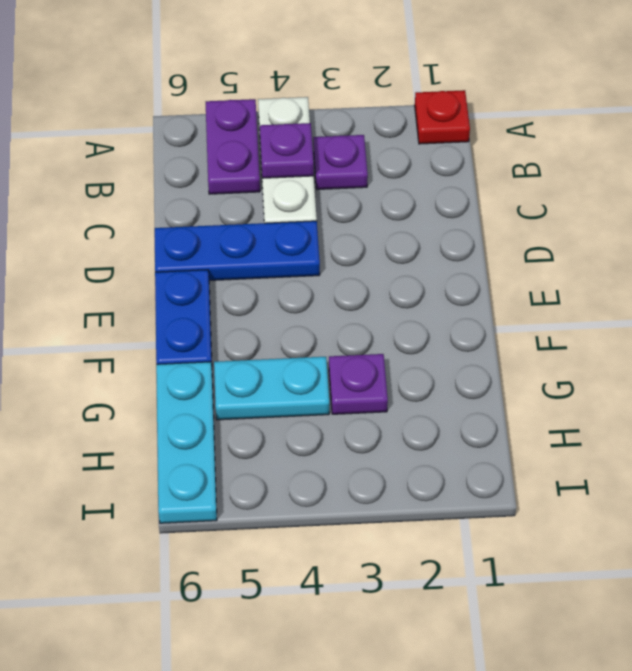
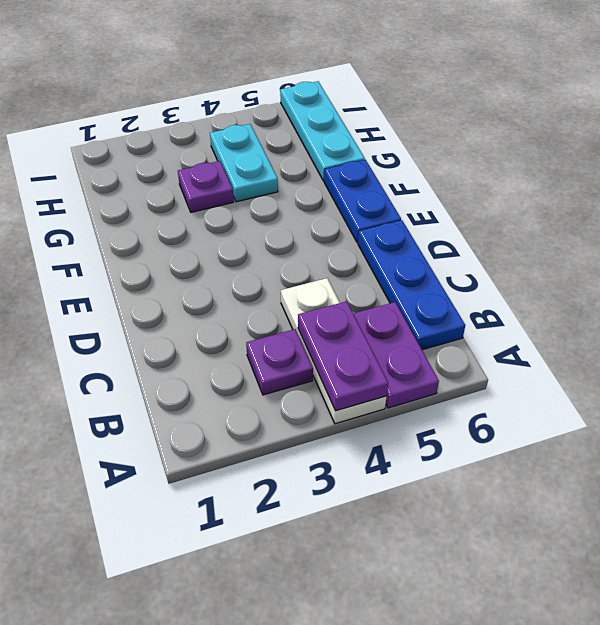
red 1x1 plate [415,90,470,144] -> none
purple 1x1 plate [259,123,314,178] -> purple 1x2 plate [298,301,388,411]
blue 1x3 plate [155,221,320,280] -> blue 1x3 plate turned to [358,220,465,350]
cyan 1x2 plate [214,357,329,420] -> cyan 1x2 plate turned to [210,124,278,202]

